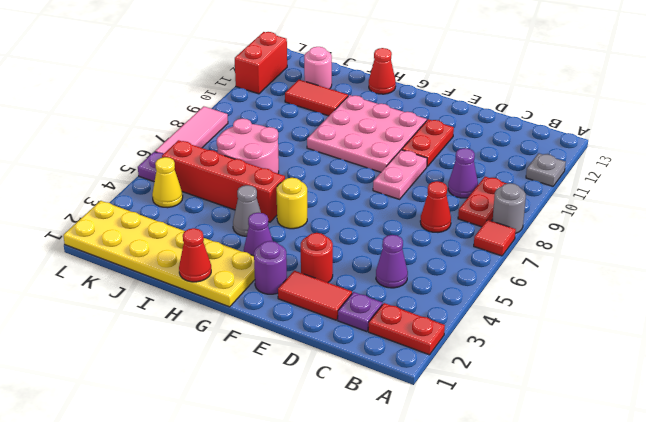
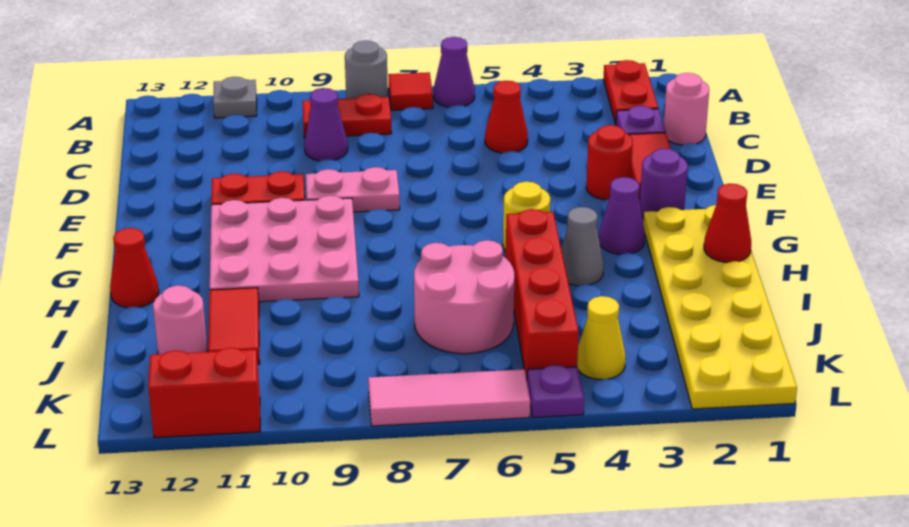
none -> pink 1x1 round brick [664,73,709,145]
purple 1x1 cone [376,235,408,288] -> purple 1x1 cone moved to [433,37,475,107]
red 1x1 cone [420,181,451,232] -> red 1x1 cone moved to [485,81,528,153]

